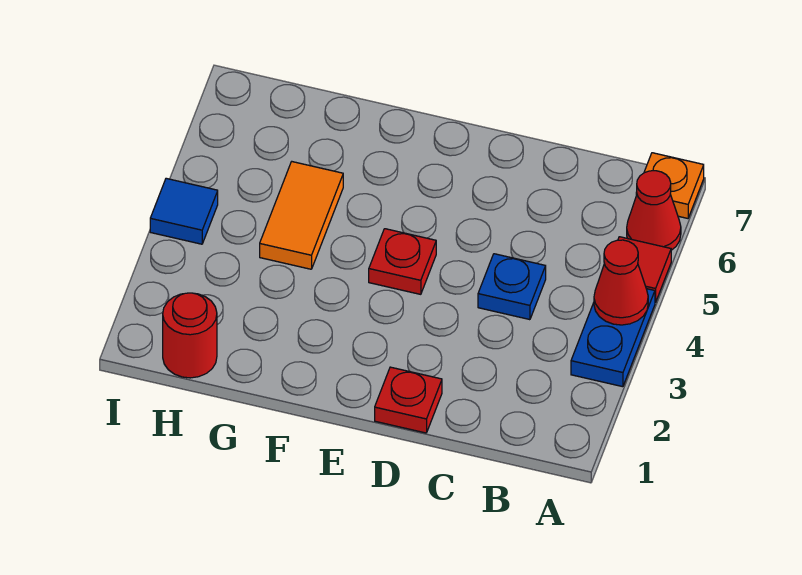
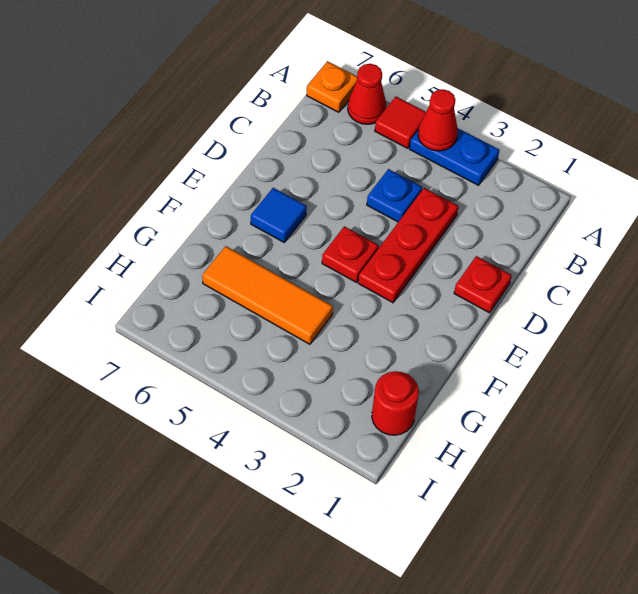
none -> red 1x3 plate [358,188,458,303]
orange 1x2 tile [260,162,343,269] -> orange 1x3 tile [202,246,333,344]
blue 1x1 tile [150,178,218,244] -> blue 1x1 tile moved to [251,188,307,242]

